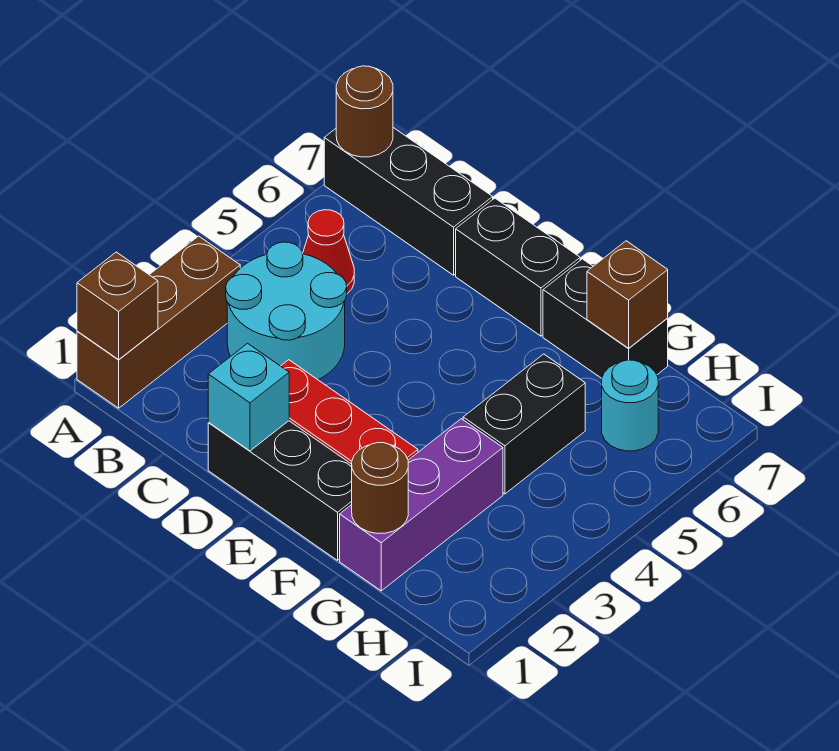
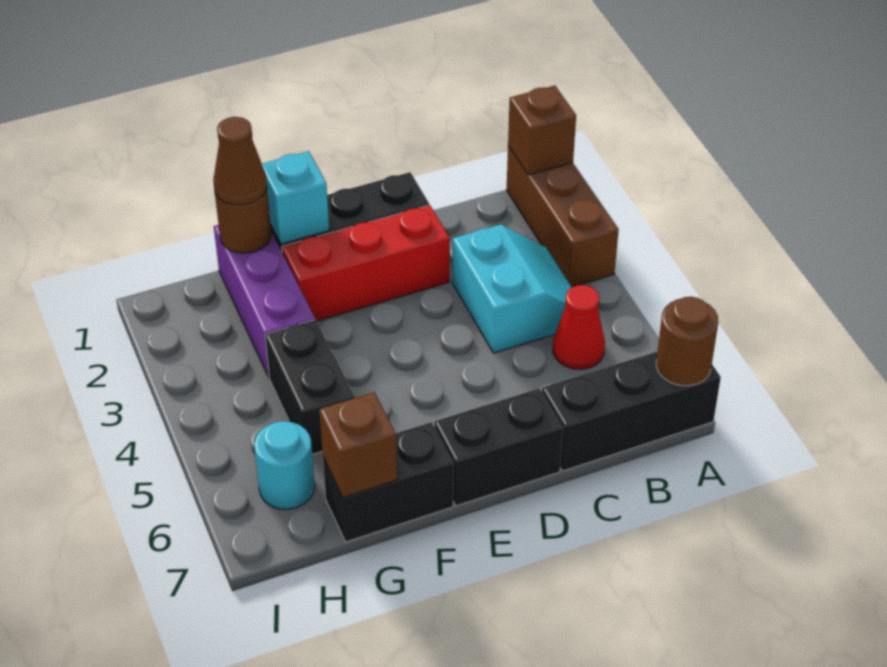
cyan 2x2 round brick [226,242,347,380] -> cyan 2x2 slope [452,225,572,353]
cyan 1x1 brick [208,343,289,451] -> cyan 1x1 brick moved to [262,151,329,244]
none -> brown 1x1 cone [213,117,267,205]

